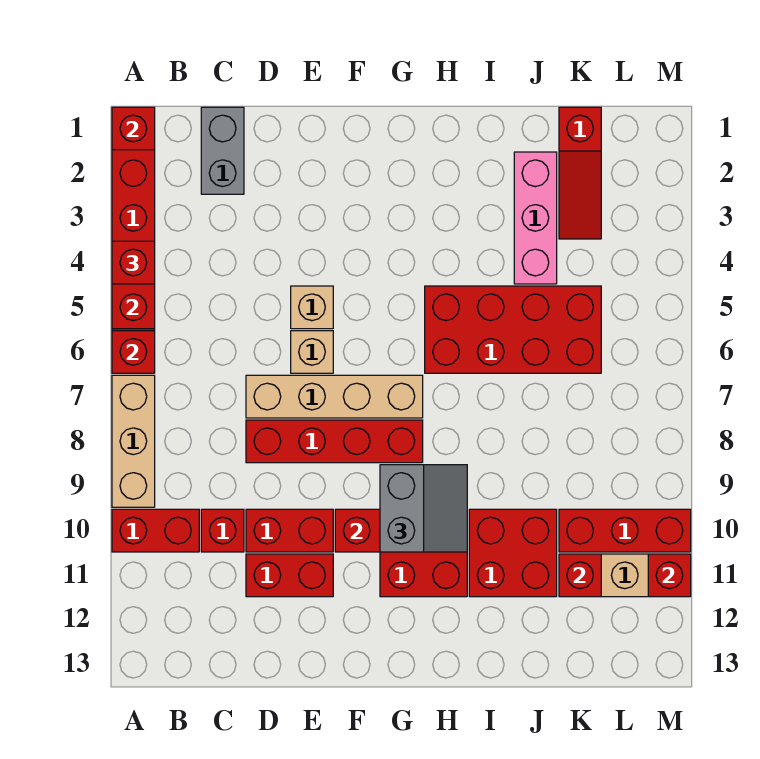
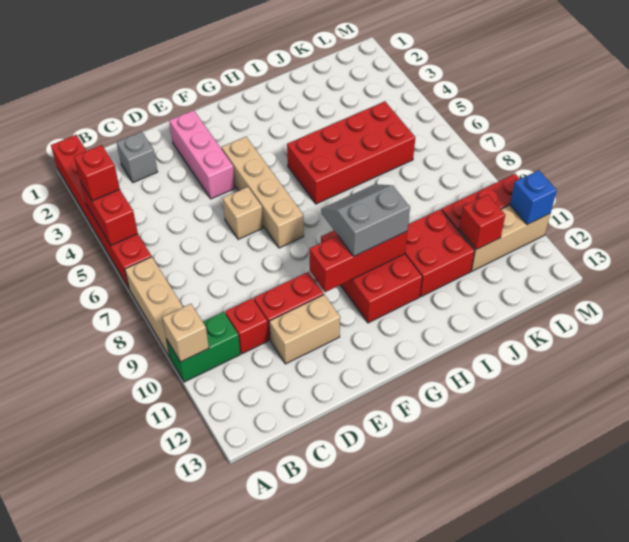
red 1x1 brick [112,107,155,150] -> none
red 1x1 brick [112,331,155,373] -> none
red 1x2 brick [112,509,199,552] -> green 1x2 brick [167,312,240,382]
grey 1x2 brick [201,107,244,194] -> grey 1x1 brick [117,132,158,183]
tan 1x4 brick [246,375,423,418] -> tan 1x4 brick turned to [222,137,304,248]
red 1x4 brick [246,420,423,463] -> none
red 1x2 brick [246,554,333,597] -> tan 1x2 brick [269,295,340,364]
tan 1x1 brick [291,286,333,329] -> tan 1x1 brick moved to [162,304,209,362]
grey 2x2 slope [380,465,467,552] -> grey 2x2 slope turned to [321,184,410,256]
pink 1x3 brick [514,152,557,284] -> pink 1x3 brick moved to [169,110,235,199]
red 1x3 slope [559,107,601,239] -> none
red 1x1 brick [648,554,691,597] -> blue 1x1 brick [510,170,557,224]

